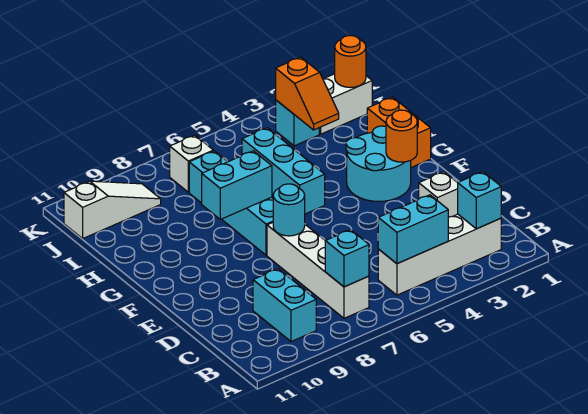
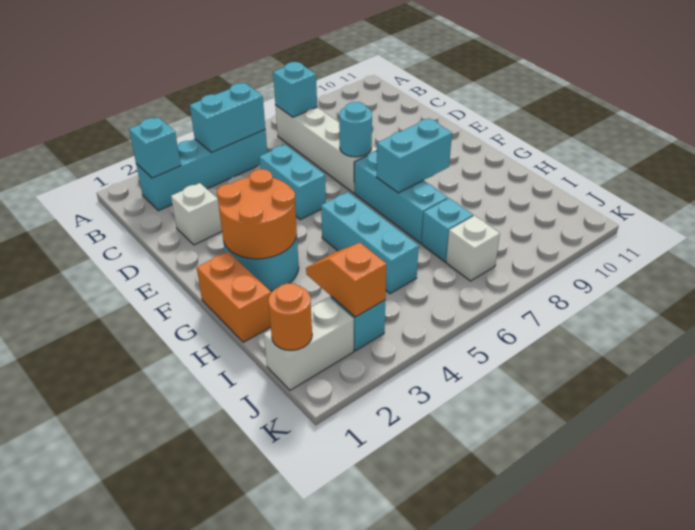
white 1x4 brick [378,214,501,295] -> cyan 1x4 brick [136,130,267,211]
cyan 1x2 brick [253,269,316,342] -> cyan 1x2 brick moved to [259,145,326,220]
orange 1x1 round brick [386,110,417,162] -> orange 2x2 round brick [217,169,297,259]
white 1x3 slope [64,181,161,239] -> none

